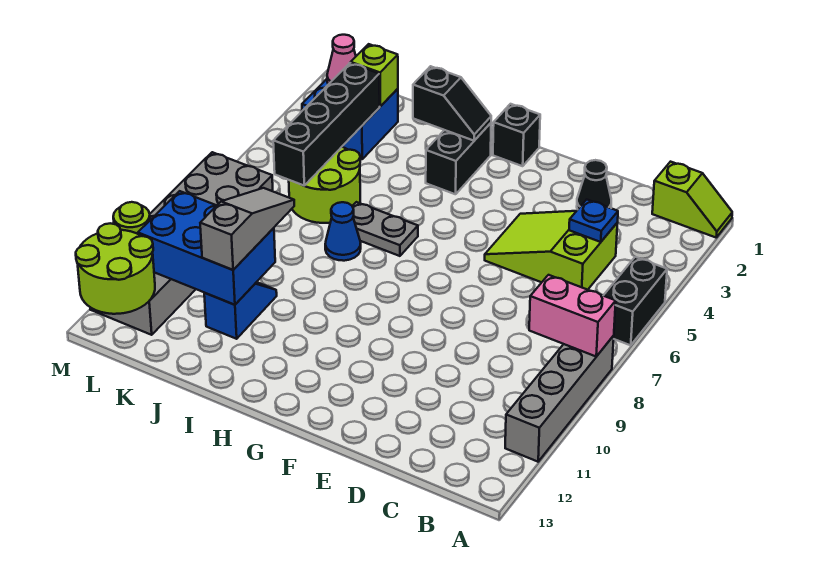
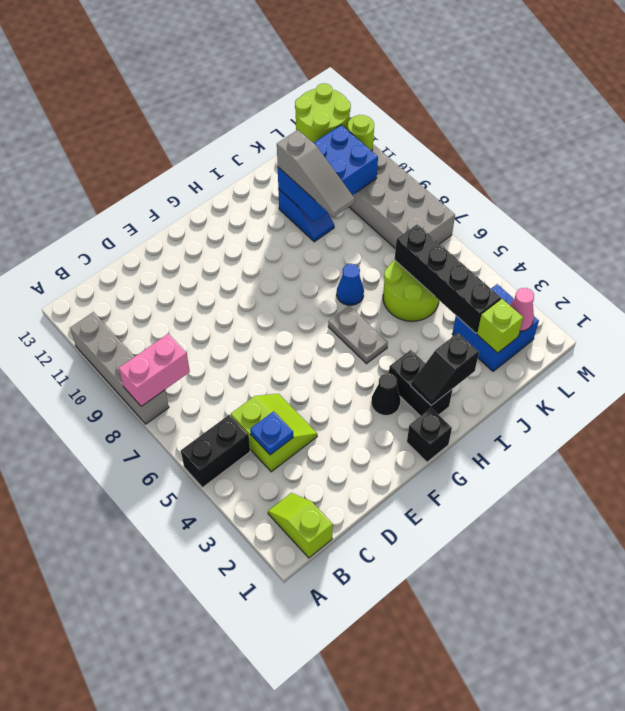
lime 1x2 slope [652,162,732,237] -> lime 1x2 slope turned to [268,493,333,558]
black 1x2 brick [603,257,667,345] -> black 1x2 brick turned to [181,415,250,488]
lime 2x3 slope [485,211,617,290] -> lime 2x2 slope [231,394,317,472]
black 1x1 cone [577,160,611,209] -> black 1x1 cone moved to [371,374,400,415]
grey 1x2 plate [352,202,418,256] -> grey 1x2 plate turned to [328,306,388,364]

